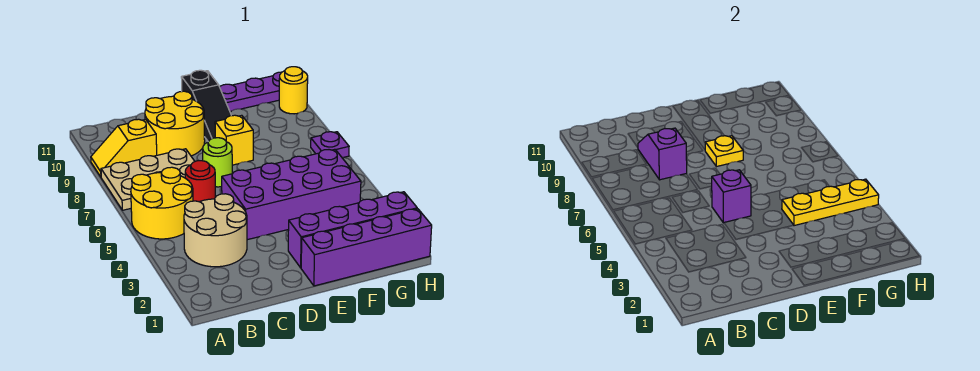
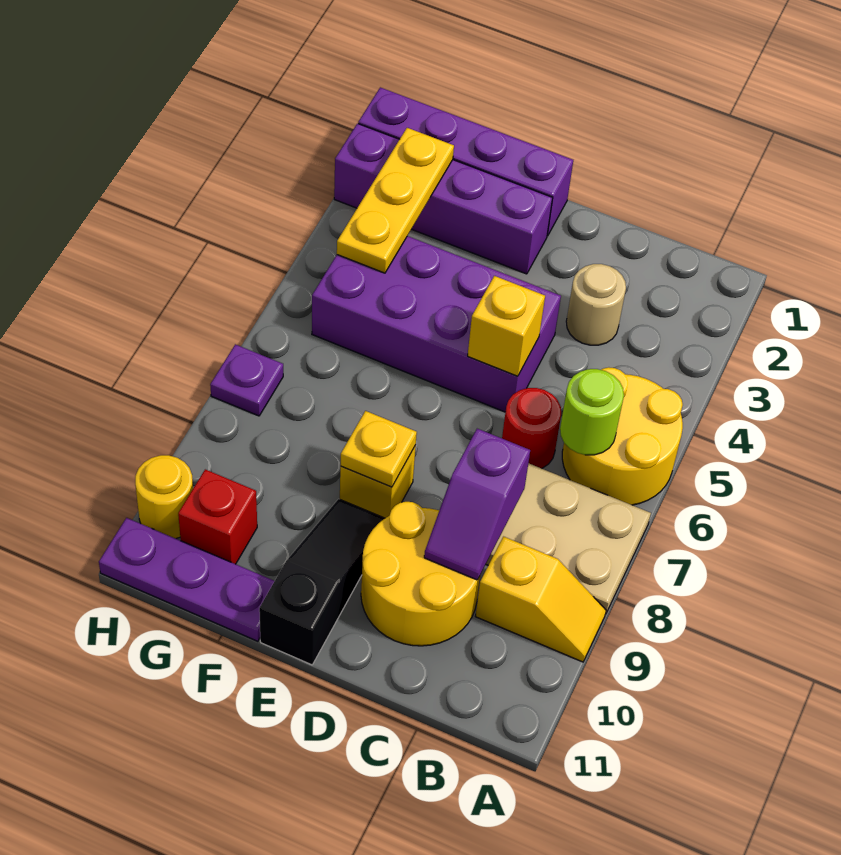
tan 2x2 round brick [184,194,247,267] -> tan 1x1 round brick [566,264,626,345]
purple 1x1 brick [712,170,751,223] -> yellow 1x1 brick [468,276,545,376]
lime 1x1 round brick [203,138,232,187] -> lime 1x1 round brick moved to [560,369,624,455]
yellow 1x3 plate [782,179,879,226] -> yellow 1x3 plate turned to [337,128,454,273]
none -> red 1x1 brick [178,469,257,564]

